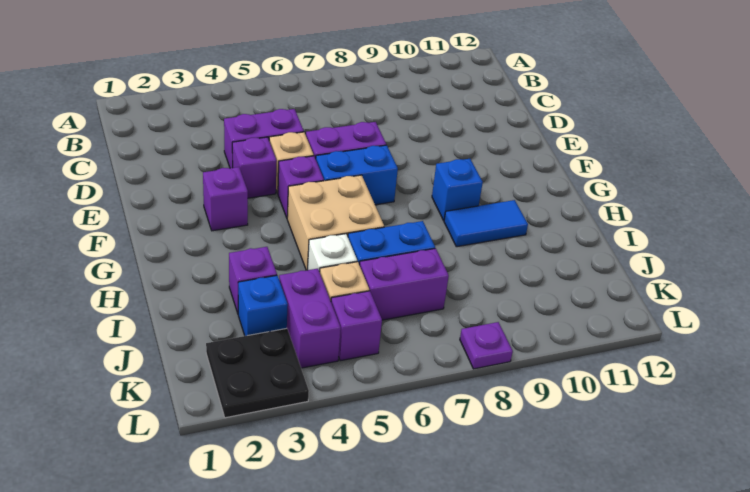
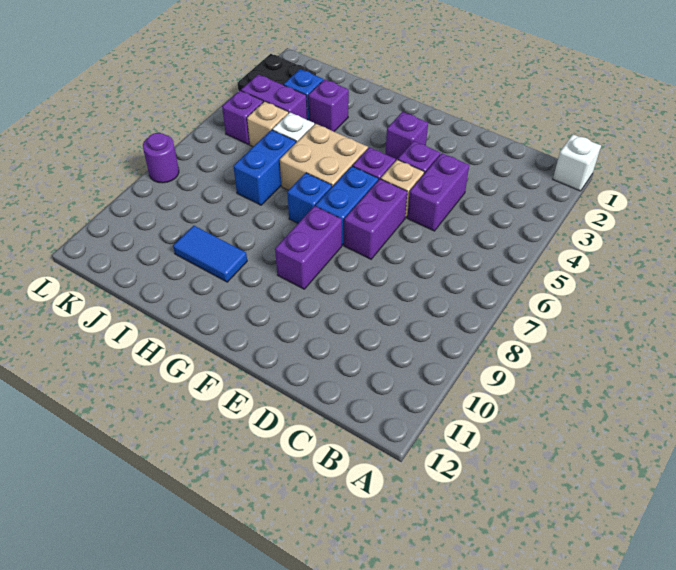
none -> white 1x1 brick [553,134,601,191]
blue 1x1 brick [432,159,483,221] -> blue 1x1 brick moved to [287,173,332,223]
blue 1x2 tile [444,200,528,247] -> blue 1x2 tile turned to [173,226,247,282]
purple 1x2 brick [360,248,449,320] -> purple 1x2 brick moved to [275,206,342,289]
purple 1x1 plate [460,322,513,369] -> purple 1x1 round brick [143,133,179,183]

